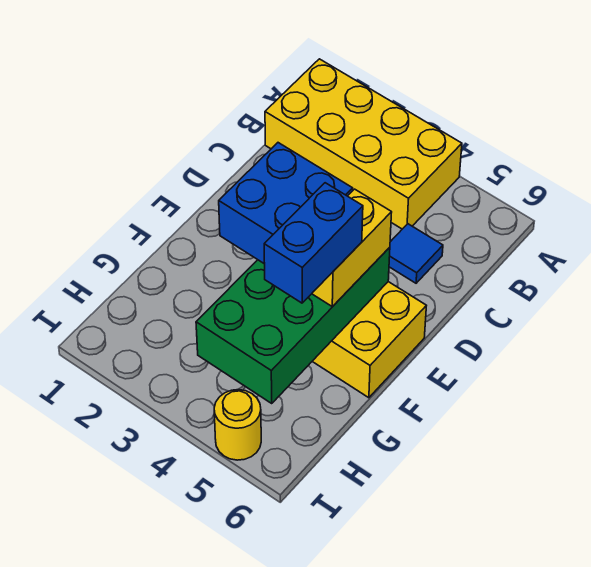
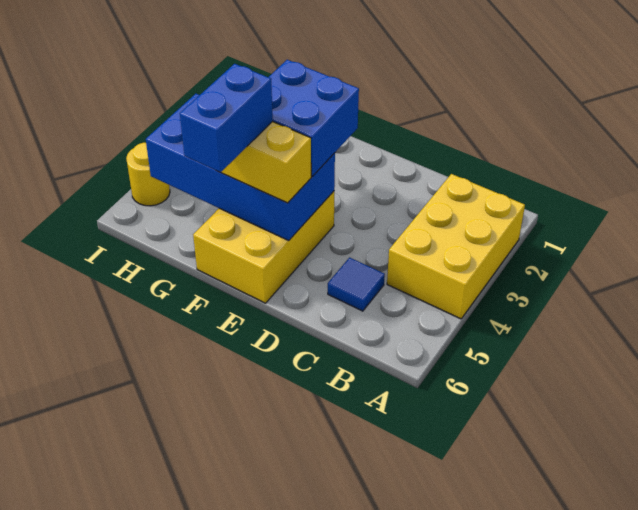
yellow 2x4 brick [265,59,462,229] -> yellow 2x3 brick [387,174,525,319]
green 2x4 brick [196,247,390,403] -> blue 2x4 brick [146,94,335,240]
blue 1x2 brick [264,183,363,303] -> blue 1x2 brick turned to [180,64,273,172]

